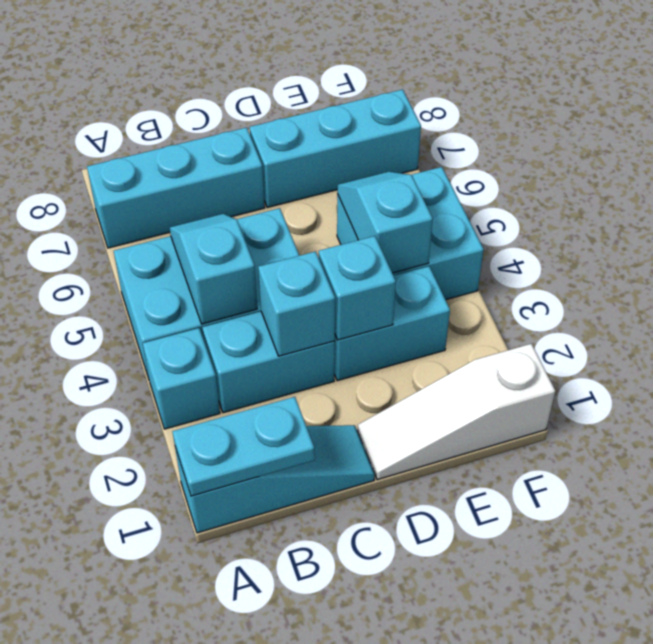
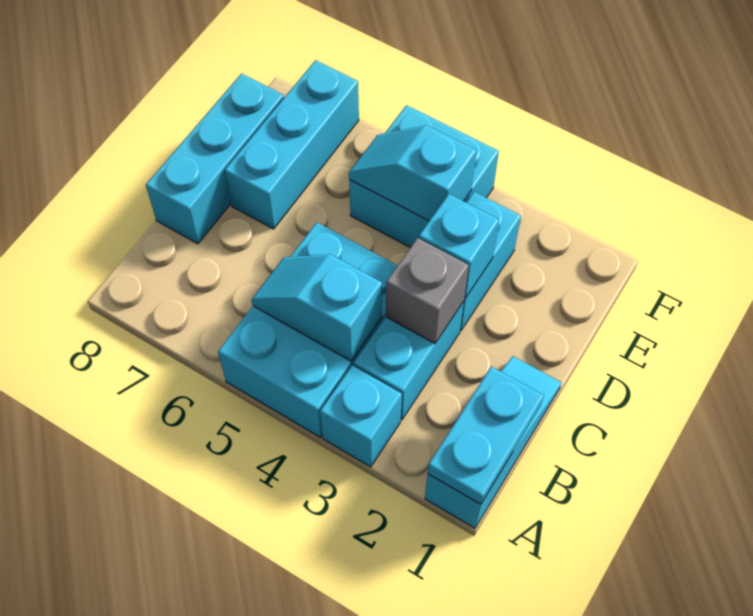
cyan 1x3 brick [87,128,265,248] -> cyan 1x3 brick moved to [146,74,284,244]
cyan 1x1 brick [258,251,335,356] -> grey 1x1 brick [386,238,469,344]
white 1x3 slope [358,344,555,480] -> none

